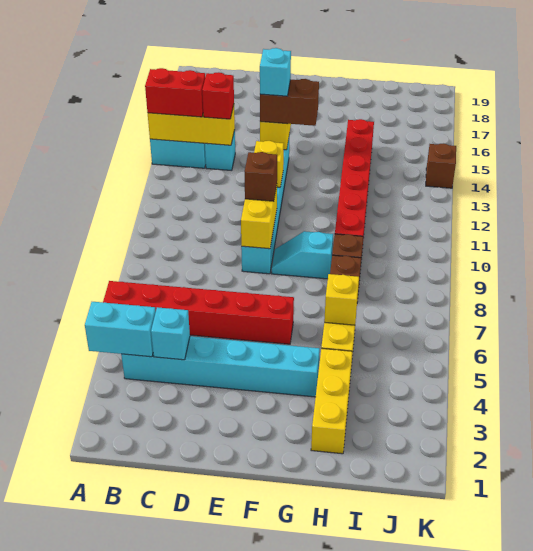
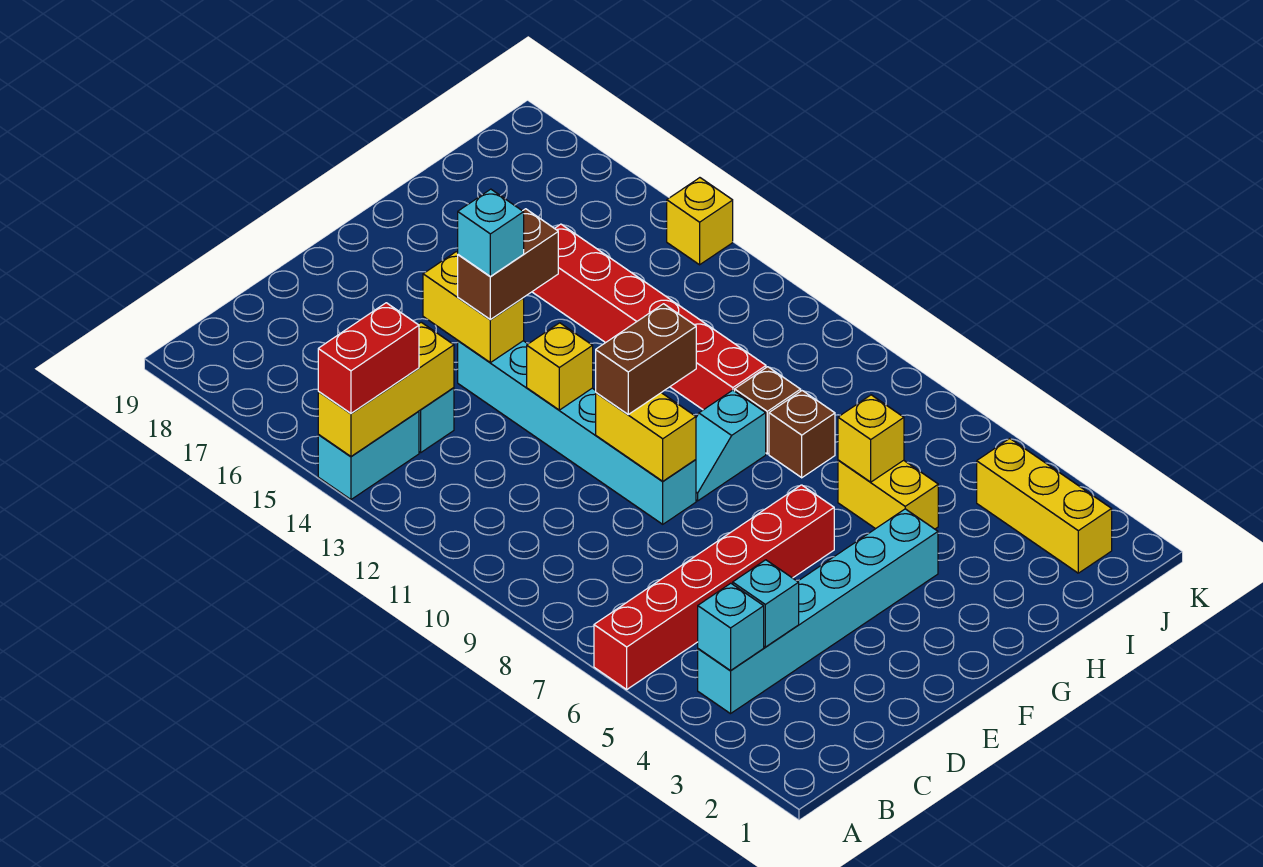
cyan 1x2 brick [85,302,156,357] -> cyan 1x1 brick [698,583,764,670]
red 1x1 brick [202,72,234,119] -> none
brown 1x1 brick [245,152,277,201] -> brown 1x2 brick [596,304,696,414]
yellow 1x3 brick [311,348,353,454] -> yellow 1x3 brick moved to [977,439,1112,573]
brown 1x1 brick [426,144,456,188] -> yellow 1x1 brick [667,178,733,265]

